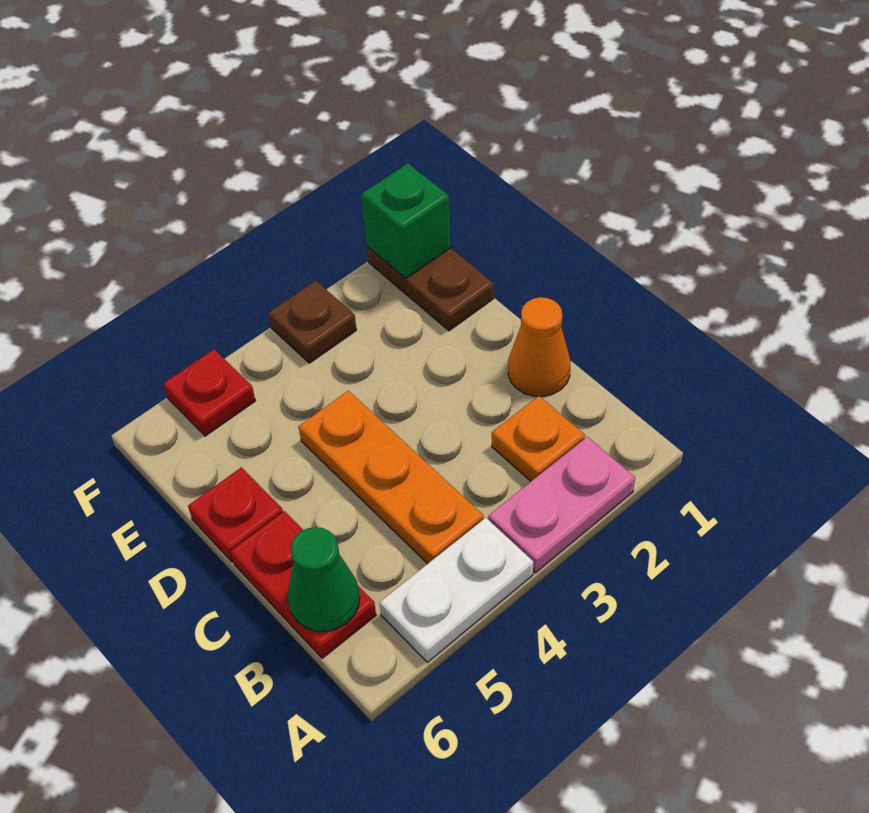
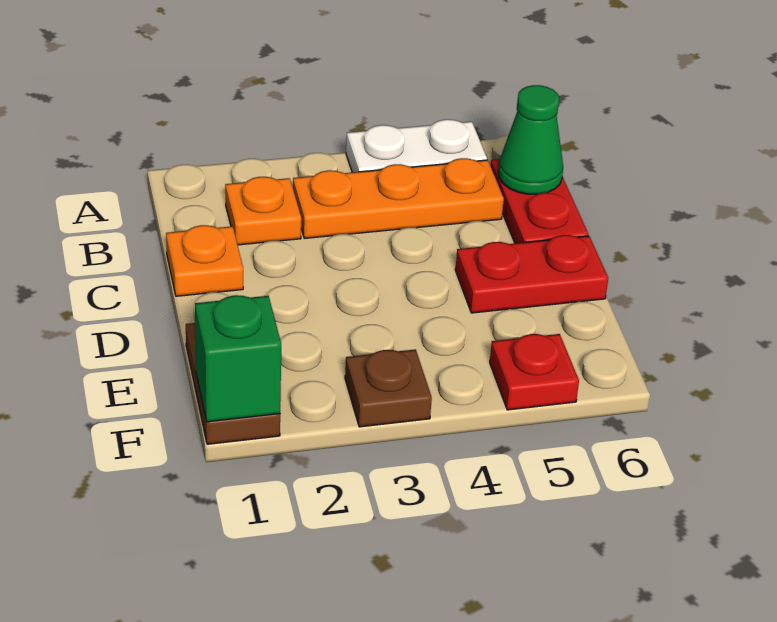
pink 1x2 plate [488,437,635,573] -> none
orange 1x3 plate [299,391,484,564] -> orange 1x3 plate turned to [293,158,504,238]
orange 1x1 cone [508,297,571,396] -> orange 1x1 plate [166,225,243,296]
red 1x1 plate [188,467,283,562] -> red 1x2 plate [455,235,608,313]

